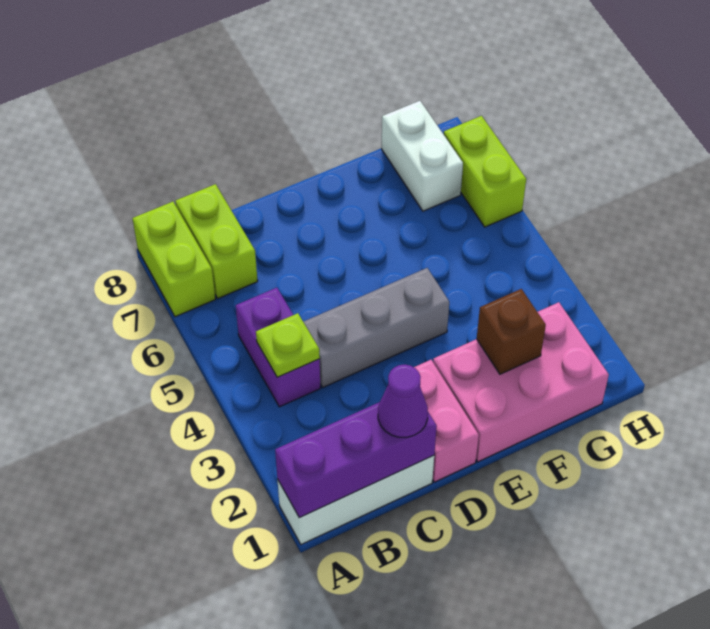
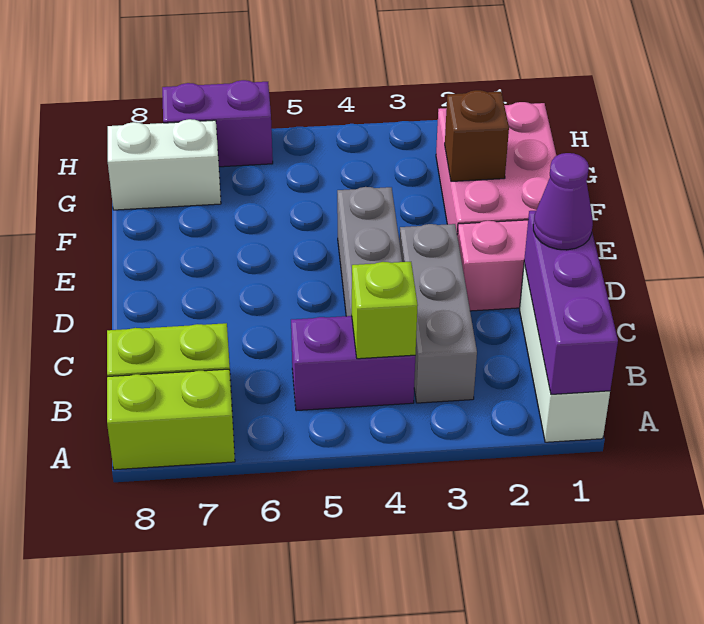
none -> grey 1x3 brick [400,224,477,403]
lime 1x1 plate [256,313,320,377] -> lime 1x1 brick [351,262,418,359]
lime 1x2 brick [444,116,526,227] -> purple 1x2 brick [162,80,273,167]

